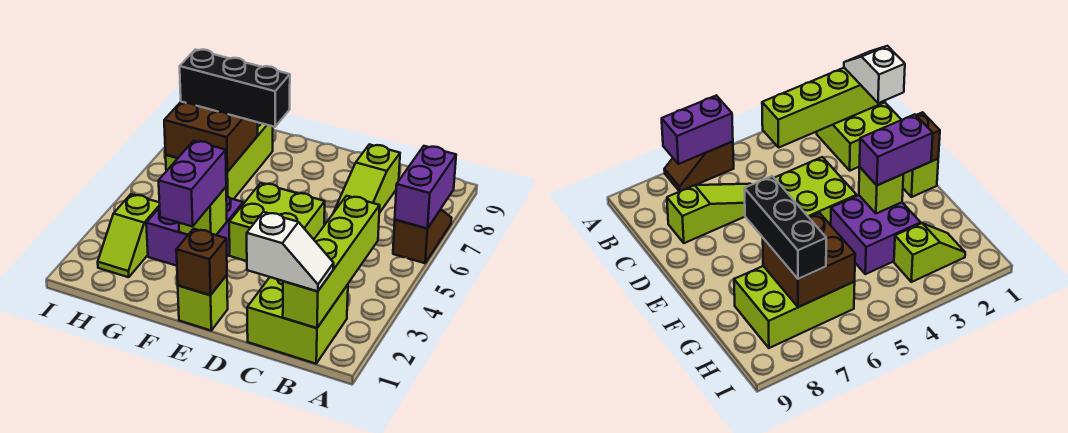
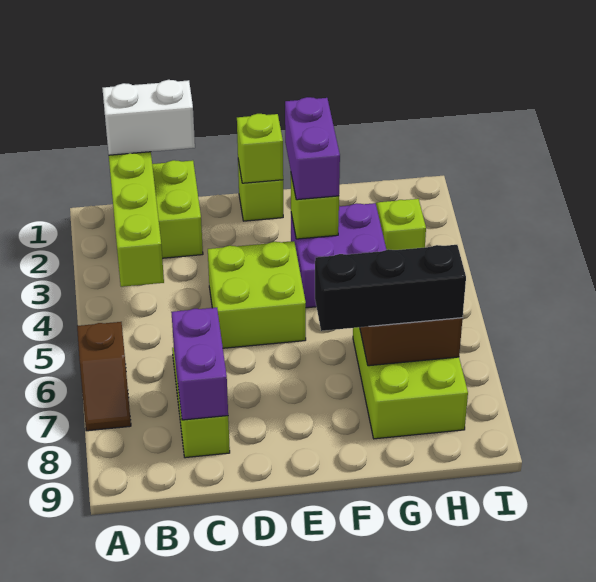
purple 1x2 brick [395,146,456,229] -> purple 1x2 brick moved to [171,308,228,420]
white 1x2 slope [247,212,334,291] -> white 1x2 brick [102,80,195,155]
brown 1x1 brick [176,229,227,295] -> lime 1x1 brick [237,114,283,183]

